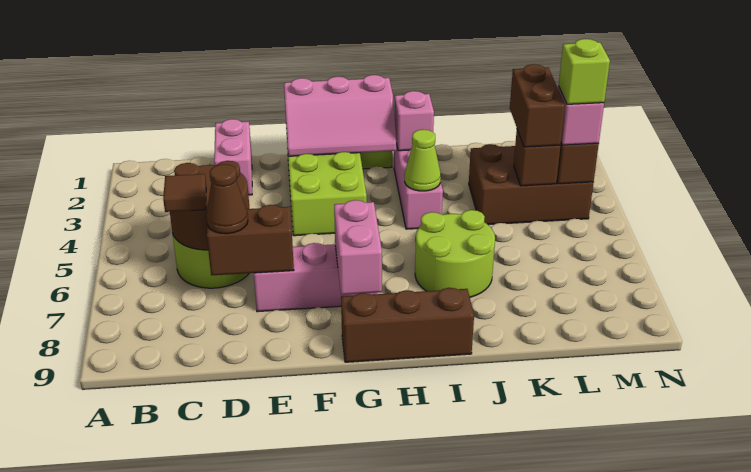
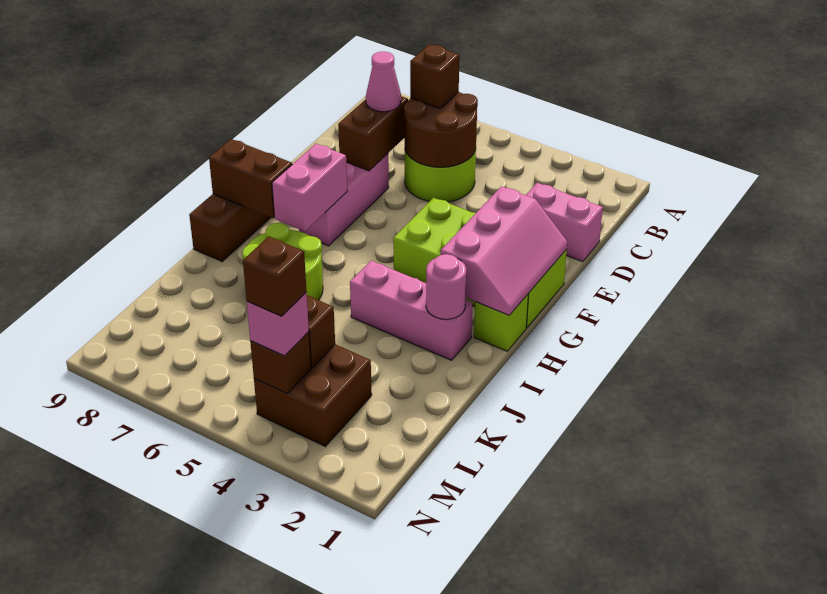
brown 1x1 tile [163,174,206,212] -> brown 1x1 brick [410,44,459,108]
brown 1x1 cone [206,164,248,234] -> pink 1x1 cone [366,51,401,112]
pink 2x3 slope [284,75,396,156] -> pink 2x3 slope turned to [441,186,567,315]
pink 1x2 brick [334,200,382,295] -> pink 1x2 brick turned to [272,144,347,231]
pink 1x1 brick [395,91,434,151] -> pink 1x1 round brick [426,254,466,319]
lime 1x1 cone [405,130,441,191] -> none
brown 2x3 brick [469,144,593,225] -> brown 2x2 brick [254,344,372,446]
brown 1x2 brick [510,64,565,147] -> brown 1x2 brick moved to [209,139,292,218]
lime 1x1 brick [559,39,610,104] -> brown 1x1 brick [243,236,307,316]

